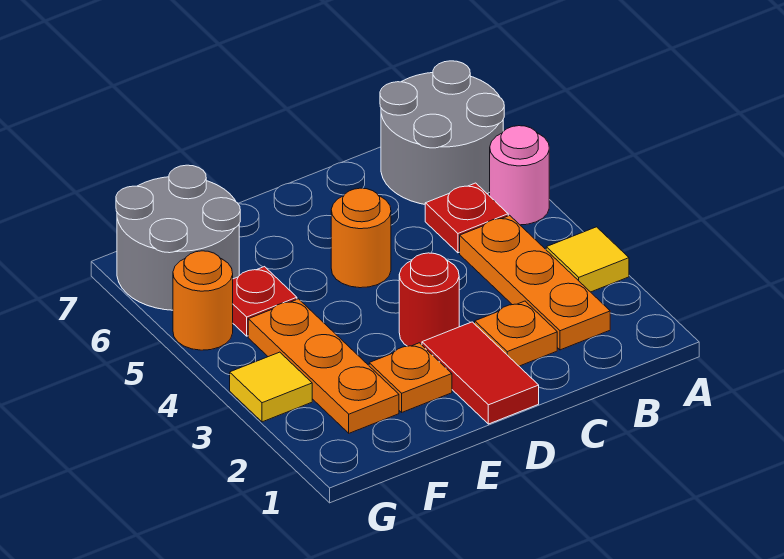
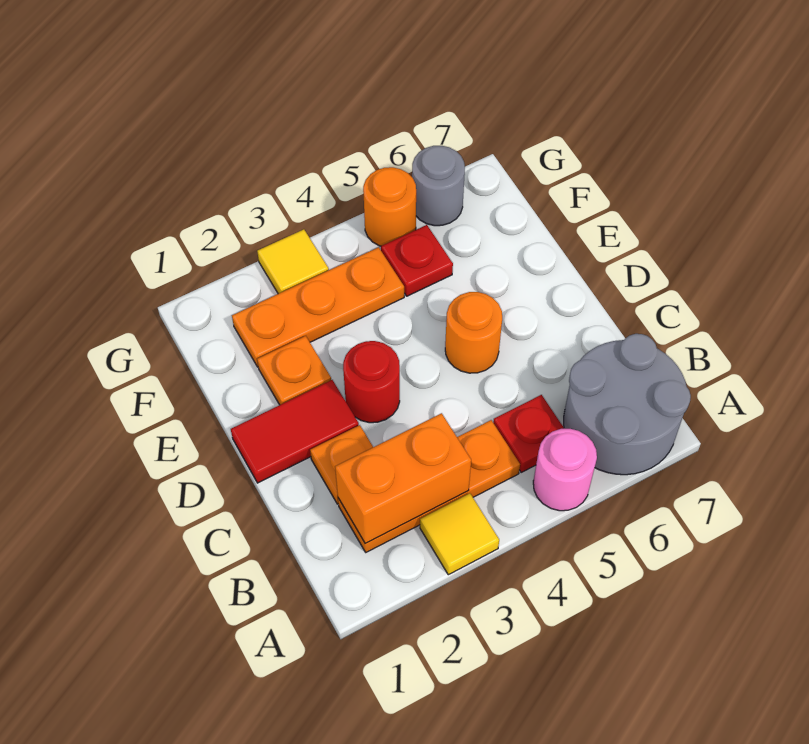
none -> orange 1x2 brick [335,413,471,544]
grey 2x2 round brick [116,165,240,310] -> grey 1x1 round brick [412,146,465,226]

